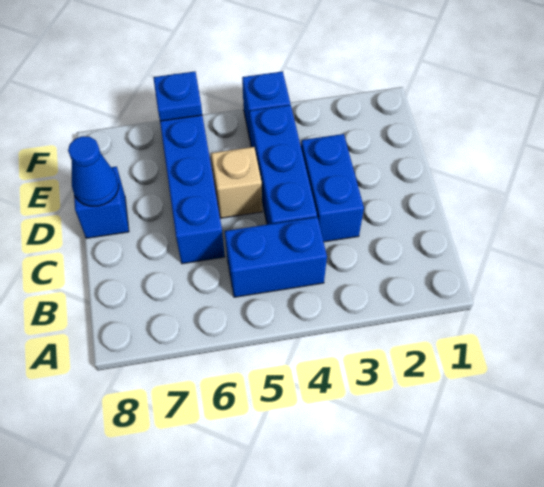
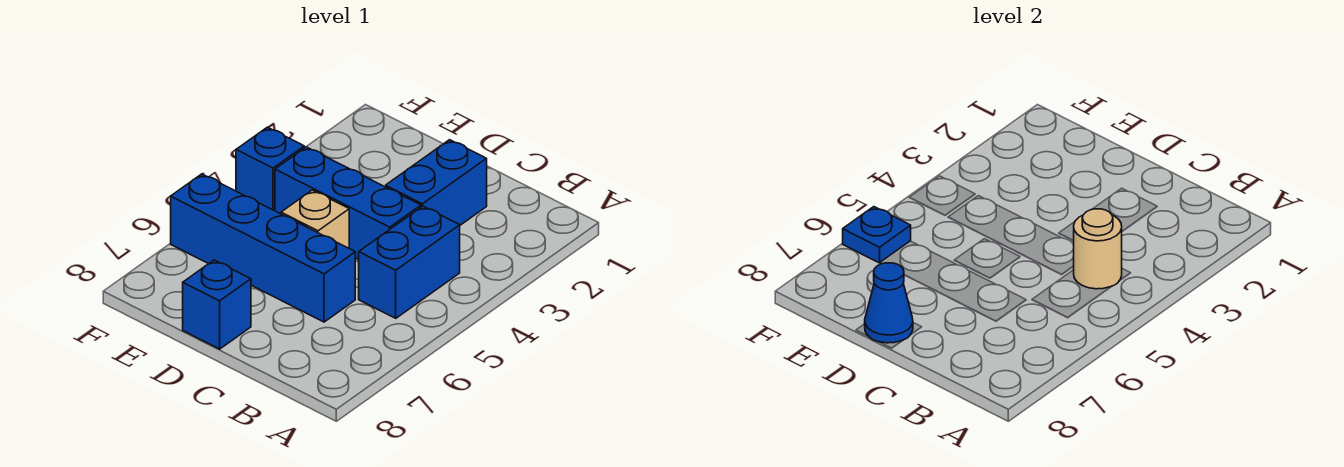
none -> tan 1x1 round brick [1074,209,1122,289]
blue 1x2 brick [301,134,364,242] -> blue 1x2 brick turned to [386,140,487,225]

